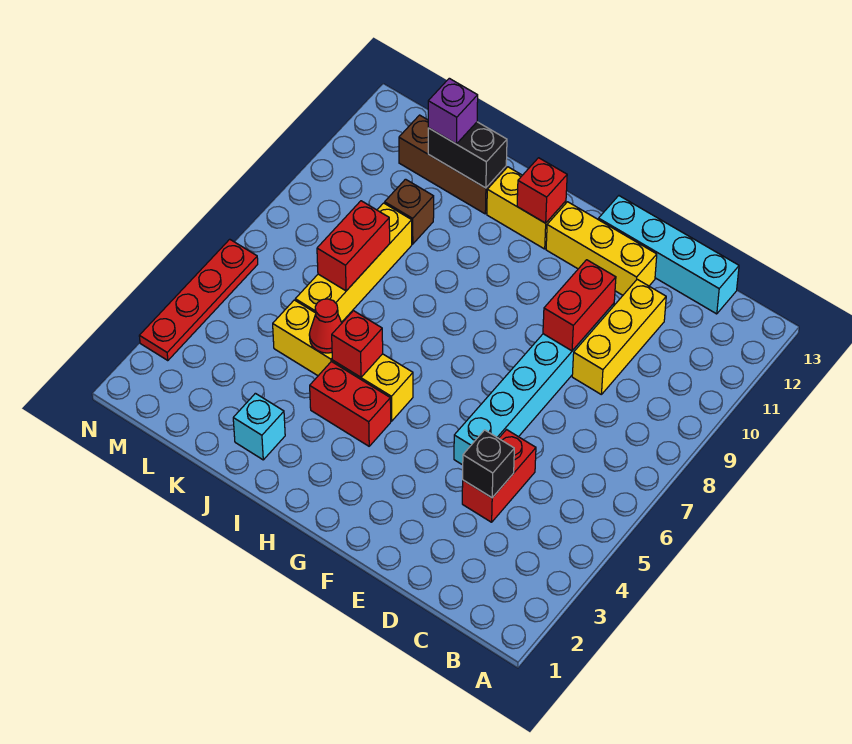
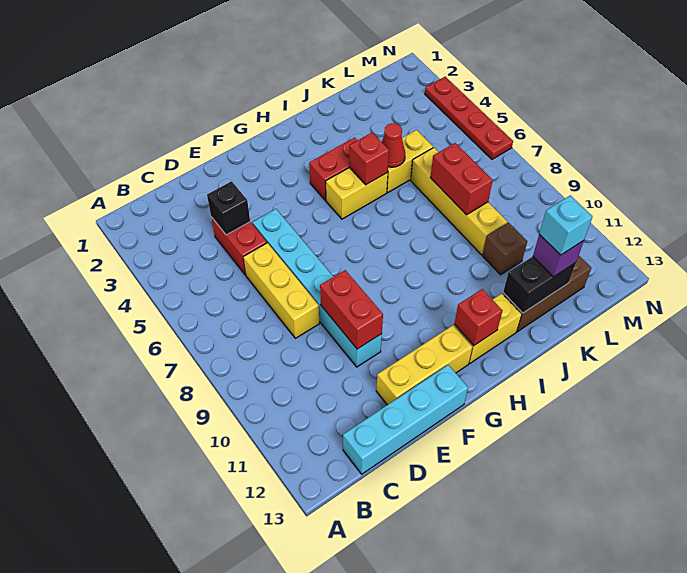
yellow 1x3 brick [572,279,666,394] -> yellow 1x3 brick moved to [243,243,319,338]
cyan 1x1 brick [233,393,285,460] -> cyan 1x1 brick moved to [539,195,593,255]

